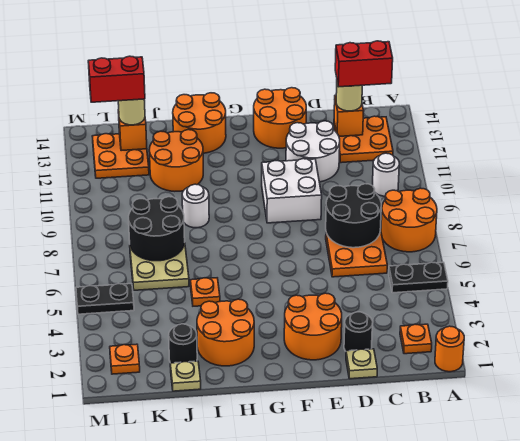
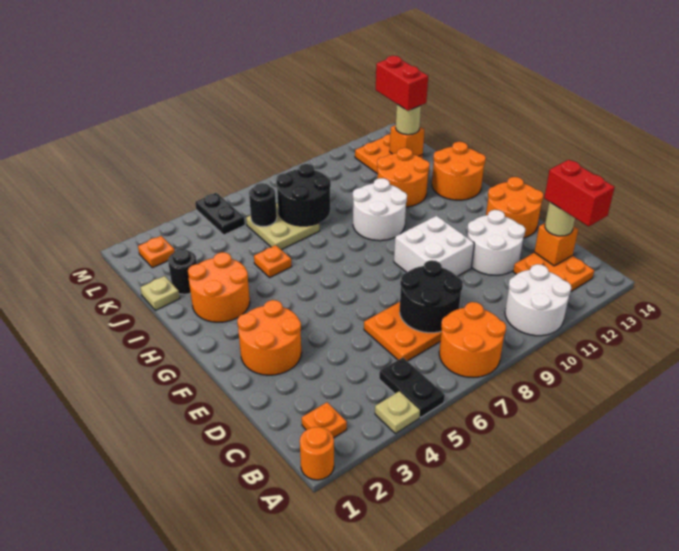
white 1x1 round brick [372,153,399,196] -> white 2x2 round brick [505,264,571,336]
tan 1x1 plate [346,349,377,379] -> tan 1x1 plate moved to [375,391,420,434]
black 1x1 round brick [344,312,373,351] -> black 1x1 round brick moved to [249,183,277,227]
white 1x1 round brick [182,184,209,228] -> white 2x2 round brick [353,178,407,241]

